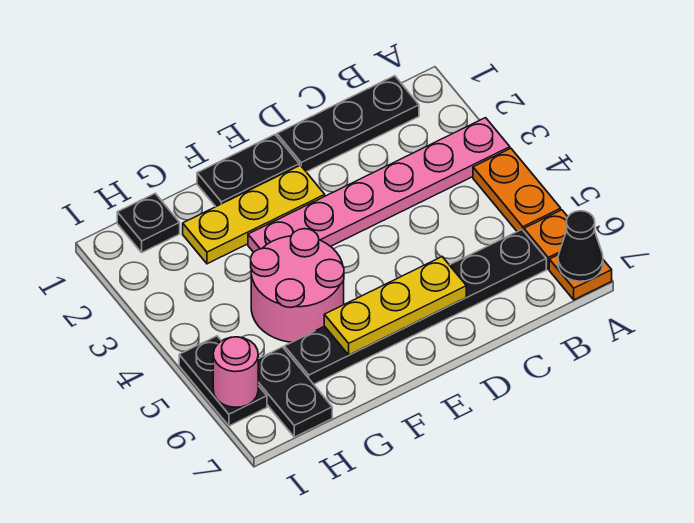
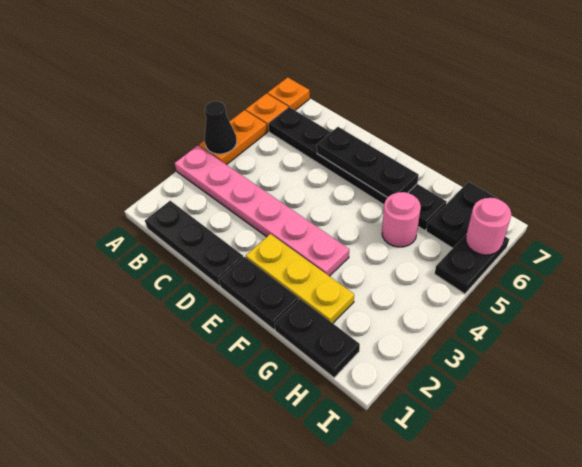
black 1x1 cone [558,211,603,281] -> black 1x1 cone moved to [205,101,237,154]
yellow 1x3 plate [324,257,466,355] -> black 1x3 plate [317,127,419,198]
pink 2x2 round brick [251,229,344,342] -> pink 1x1 round brick [382,192,421,247]
black 1x1 plate [117,193,180,252] -> black 1x2 plate [274,299,360,378]

